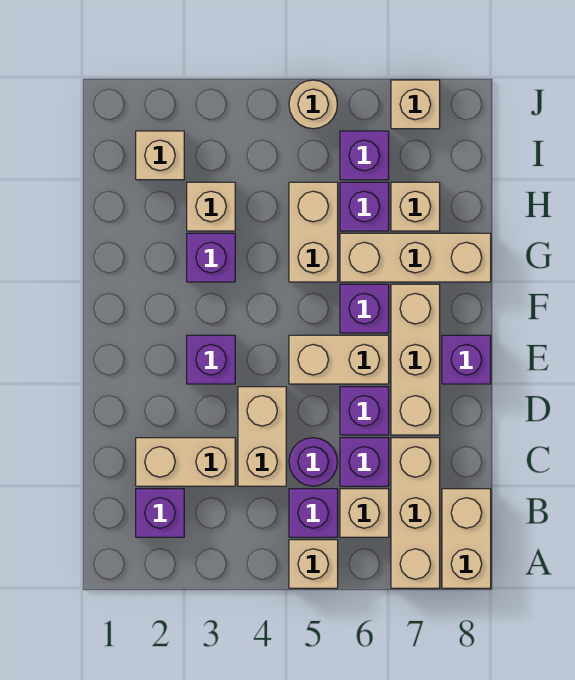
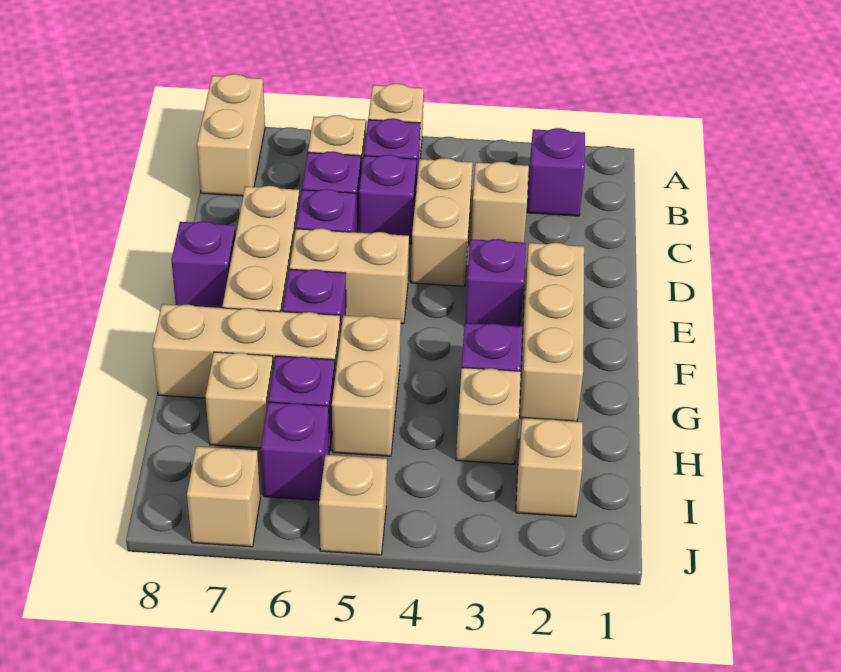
tan 1x3 brick [391,438,440,588] -> tan 1x3 brick moved to [520,243,584,422]
tan 1x2 brick [136,438,235,486] -> tan 1x1 brick [471,162,529,243]
purple 1x1 round brick [289,438,337,486] -> purple 1x1 brick [359,155,417,244]
tan 1x1 round brick [289,80,338,129] -> tan 1x1 brick [319,455,387,555]

